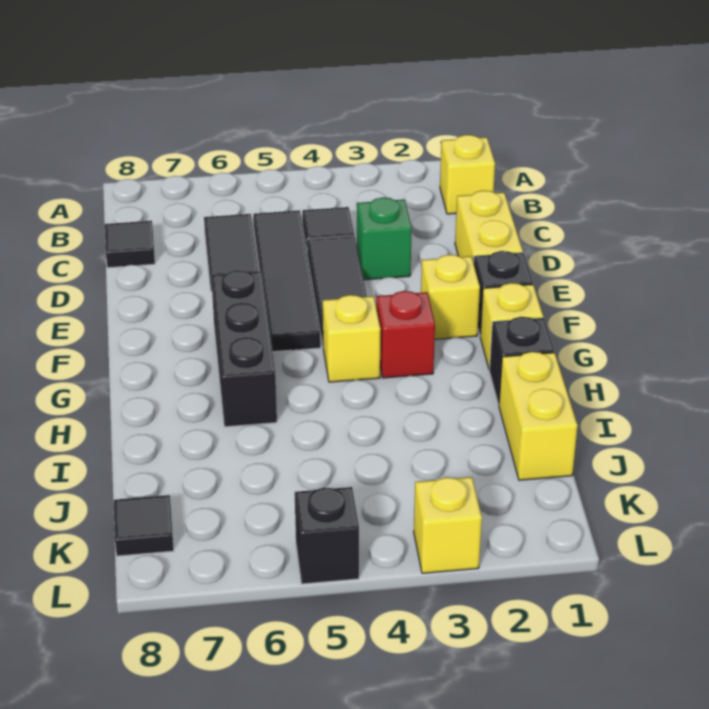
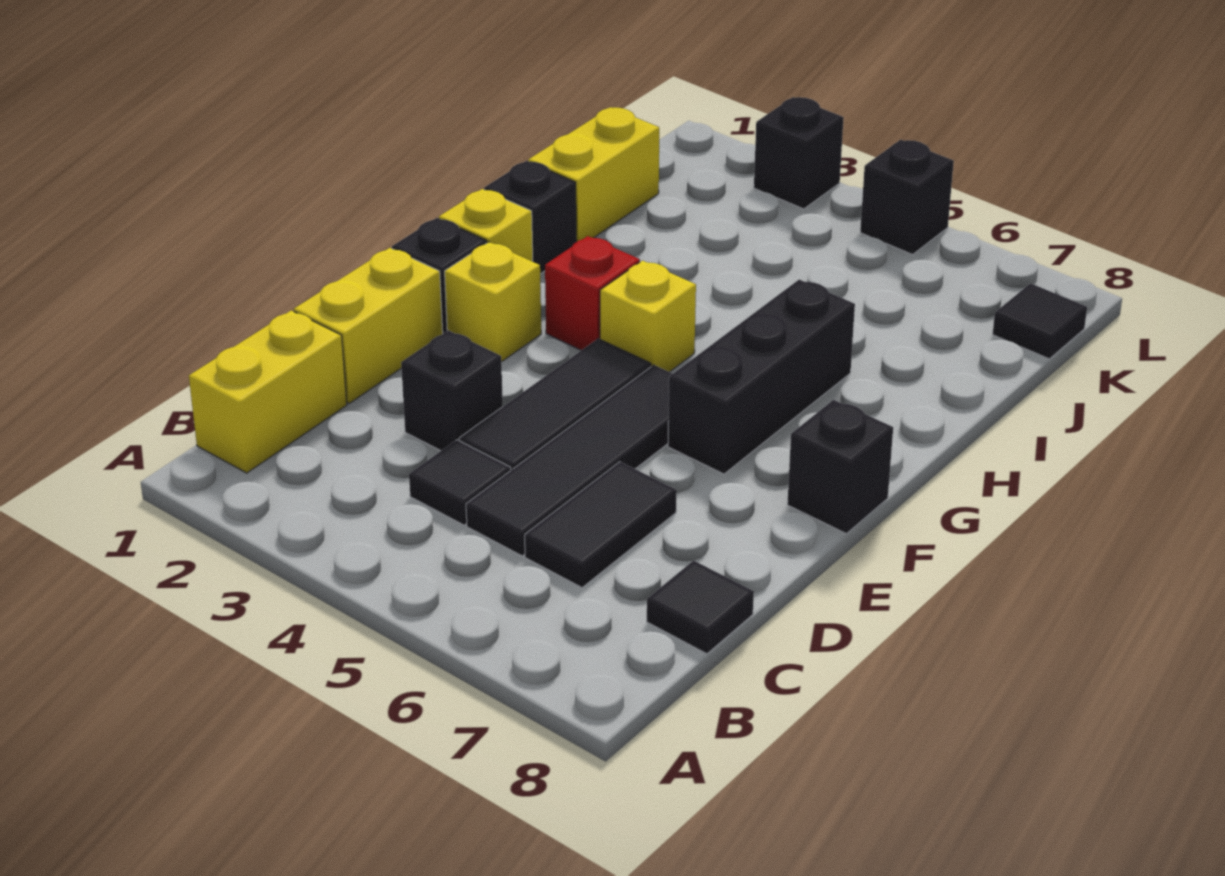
yellow 1x1 brick [440,135,495,214] -> yellow 1x2 brick [189,310,347,473]
green 1x1 brick [357,198,412,280] -> black 1x1 brick [401,330,503,451]
none -> black 1x1 brick [787,400,893,534]
yellow 1x1 brick [414,477,482,573] -> black 1x1 brick [754,97,844,209]

